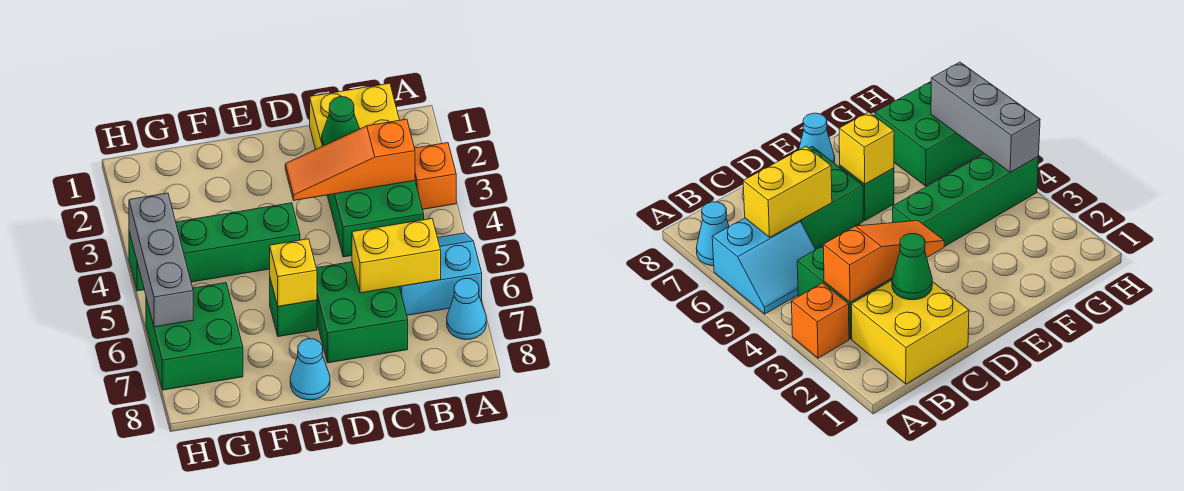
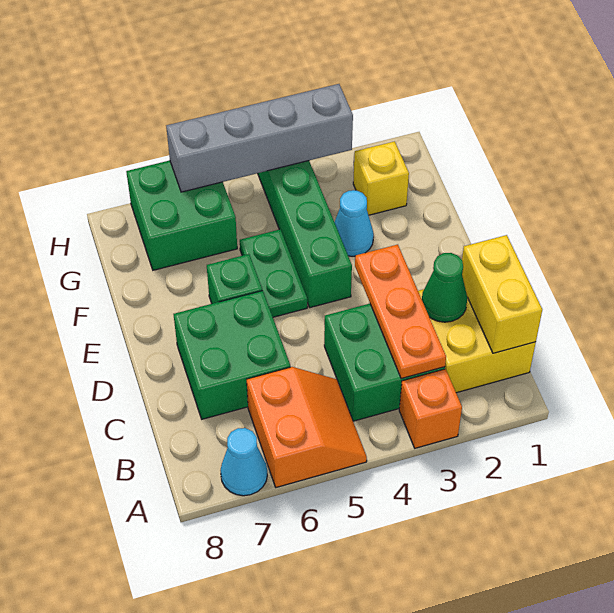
cyan 2x2 slope [399,233,482,315] -> orange 2x2 slope [247,367,367,487]
orange 1x3 slope [285,119,415,200] -> orange 1x3 plate [355,245,446,379]
yellow 1x2 brick [352,219,441,293] -> yellow 1x2 brick moved to [462,235,542,353]
none -> green 1x2 plate [240,229,307,317]
yellow 1x1 brick [270,239,317,306] -> yellow 1x1 brick moved to [353,141,409,215]
cyan 1x1 cone [290,339,330,400] -> cyan 1x1 cone moved to [334,190,374,256]
grey 1x3 brick [129,193,193,327] -> grey 1x4 brick [166,84,353,192]

